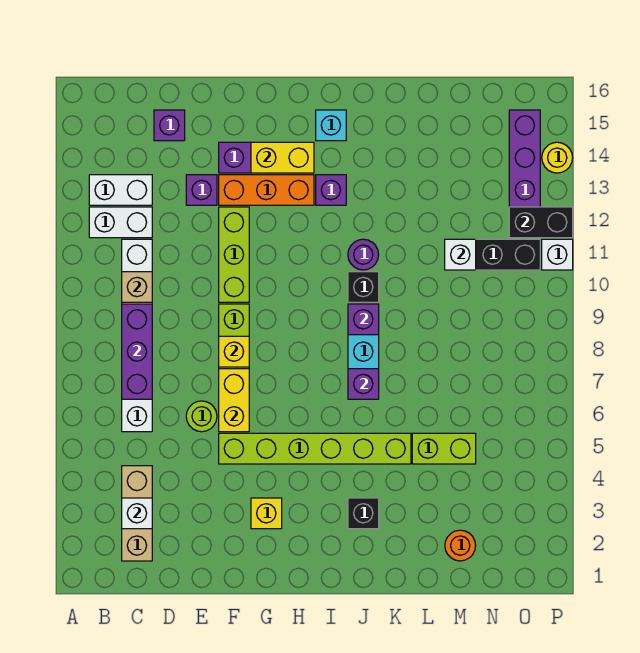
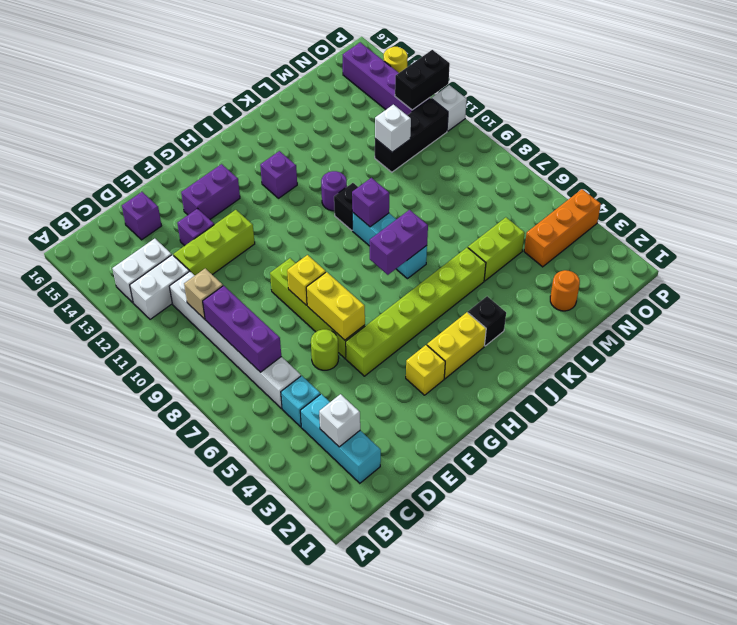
tan 1x3 brick [122,466,152,561] -> cyan 1x3 brick [300,394,381,483]
lime 1x3 brick [219,207,249,302] -> lime 1x3 brick turned to [173,210,255,275]
orange 1x3 brick [219,175,314,205] -> orange 1x3 brick moved to [524,189,601,267]
yellow 1x2 brick [251,142,314,173] -> yellow 1x2 brick moved to [427,312,486,379]
cyan 1x1 brick [316,110,346,141] -> cyan 1x1 brick moved to [281,376,320,427]
purple 1x1 brick [348,369,379,399] -> purple 1x2 brick [370,210,428,275]

